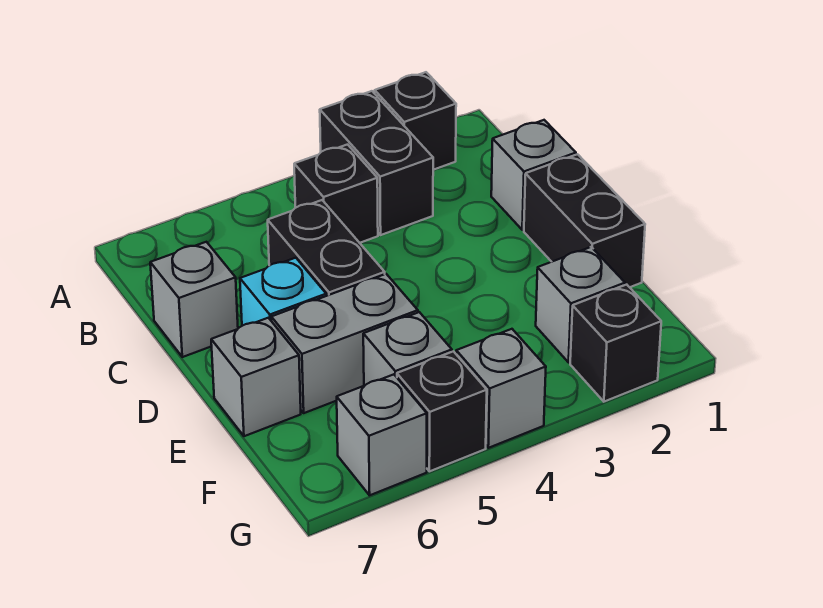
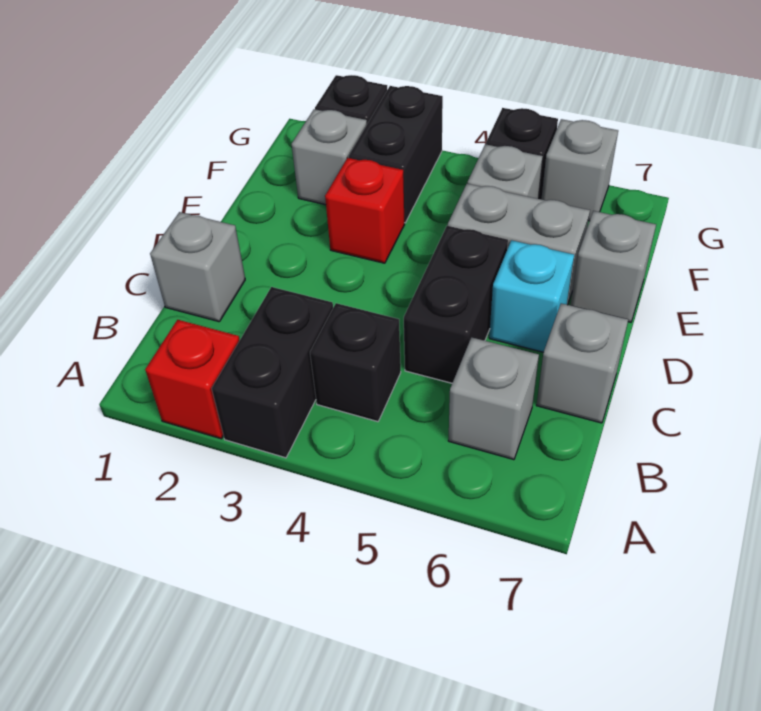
black 1x1 brick [375,72,456,170] -> red 1x1 brick [145,320,240,439]
black 1x2 brick [524,154,645,287] -> black 1x2 brick moved to [349,86,443,223]
none -> red 1x1 brick [325,158,405,263]
grey 1x1 brick [456,329,546,448] -> grey 1x1 brick moved to [448,337,539,460]

